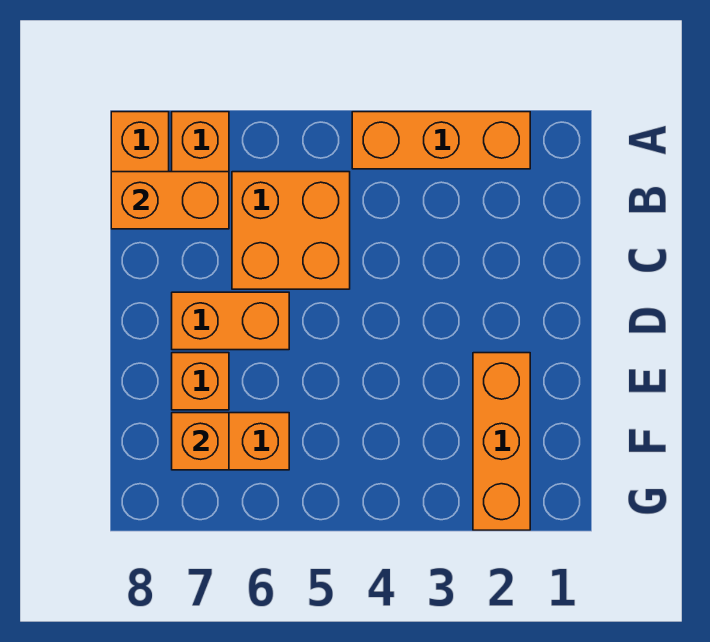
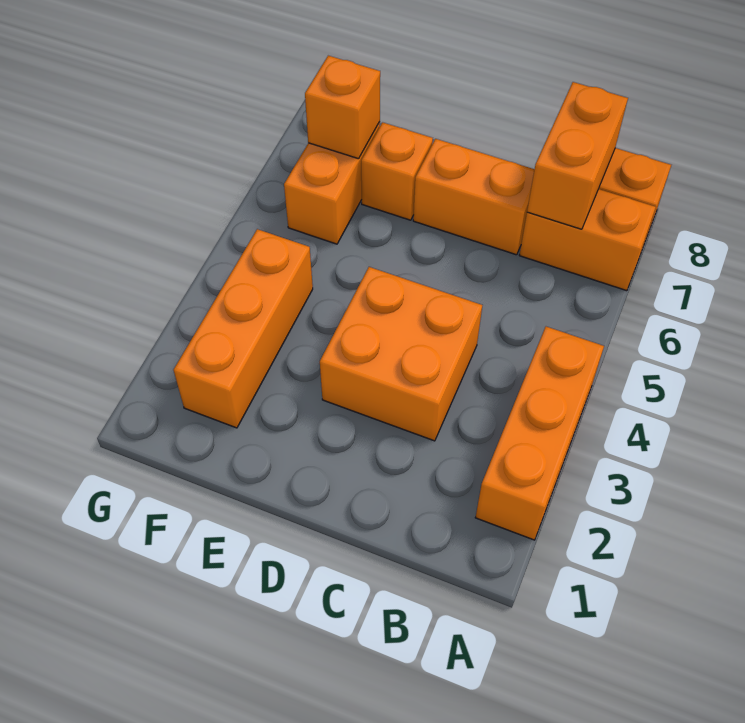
orange 2x2 brick [232,172,350,289] -> orange 2x2 brick moved to [320,267,482,441]
orange 1x2 brick [172,292,289,350] -> orange 1x2 brick turned to [413,139,535,255]
orange 1x3 brick [473,353,530,530] -> orange 1x3 brick turned to [174,229,313,428]

